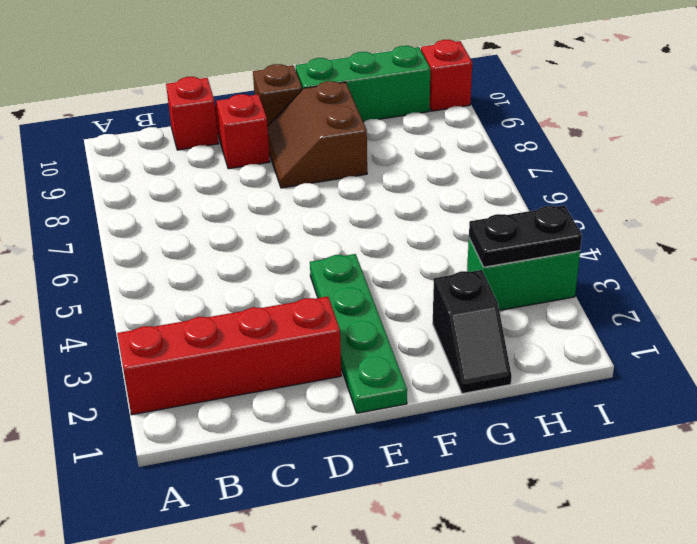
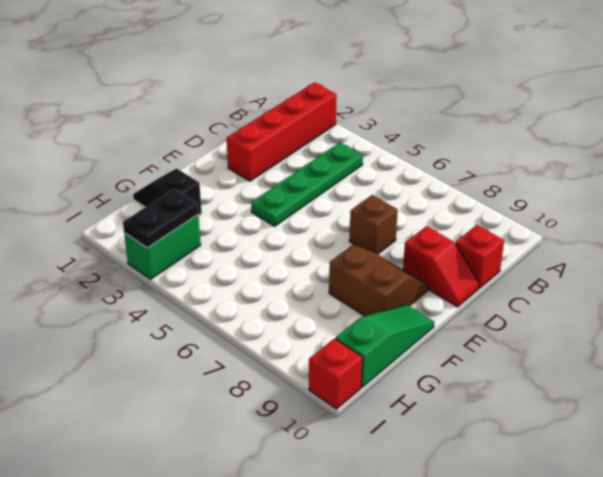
green 1x4 plate [310,254,407,413] -> green 1x4 plate turned to [251,142,363,226]
brown 1x1 brick [253,64,302,126] -> brown 1x1 brick moved to [349,195,398,254]
green 1x3 brick [296,46,430,122] -> green 1x3 slope [336,305,434,387]

